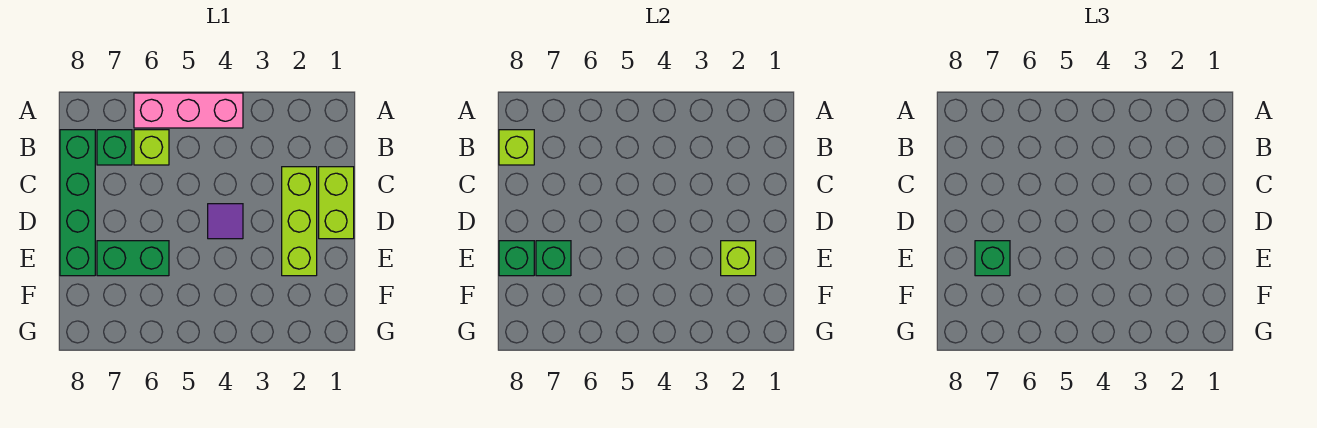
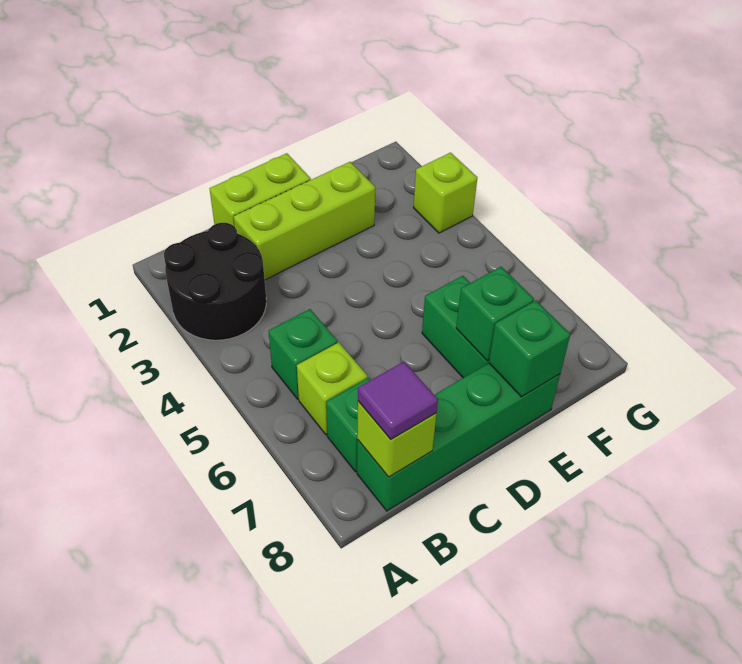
none -> black 2x2 round brick [164,223,266,340]
pink 1x3 brick [134,93,243,128] -> none
purple 1x1 tile [208,204,243,239] -> purple 1x1 tile moved to [358,362,438,439]
lime 1x1 brick [721,241,756,276] -> lime 1x1 brick moved to [413,153,477,233]
green 1x1 brick [975,241,1010,276] -> green 1x1 brick moved to [269,309,337,399]

